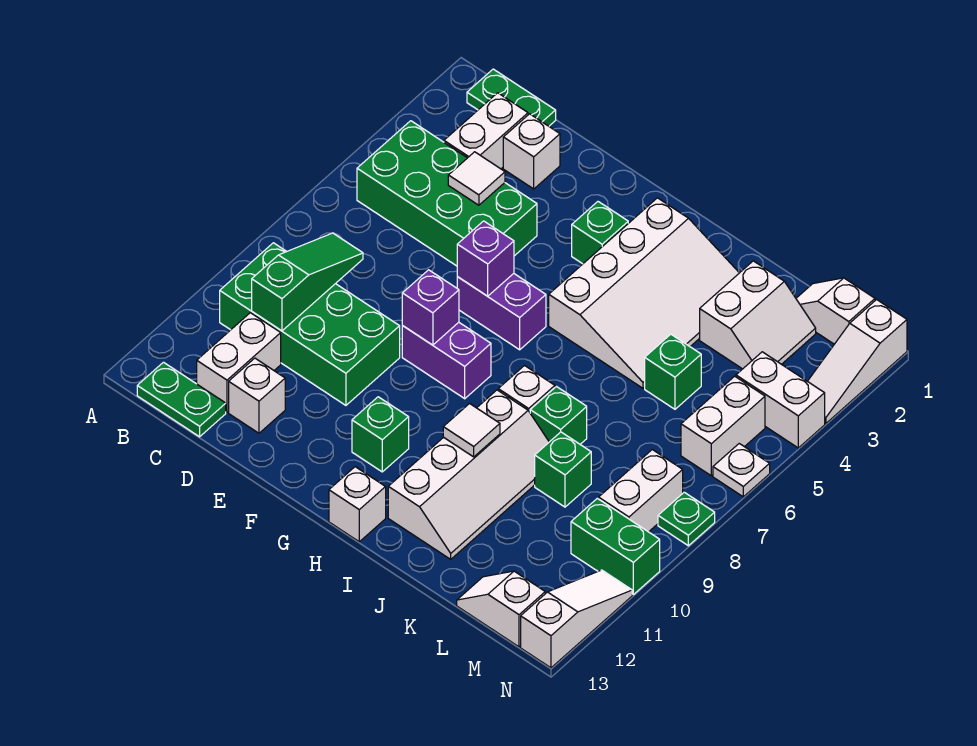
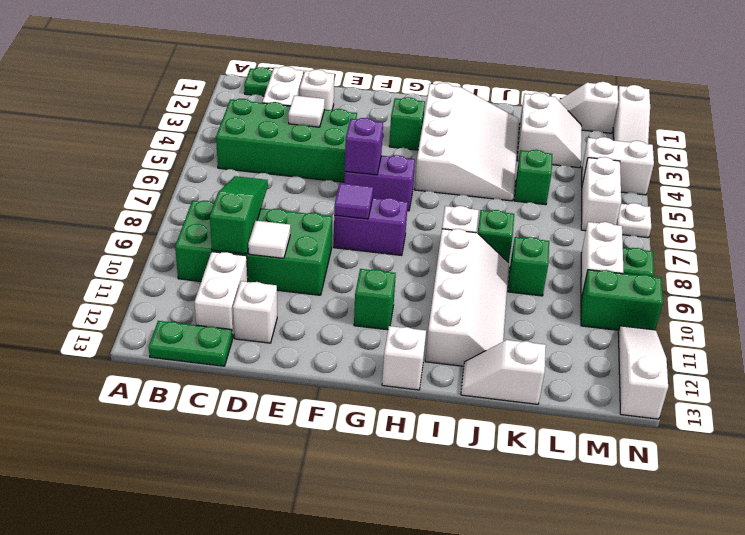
purple 1x1 brick [402,270,459,345] -> purple 1x1 tile [334,183,373,219]
white 1x1 tile [443,404,500,457] -> white 1x1 tile moved to [248,221,290,258]
white 1x2 slope [457,571,545,647] -> white 1x2 slope moved to [461,340,546,404]

